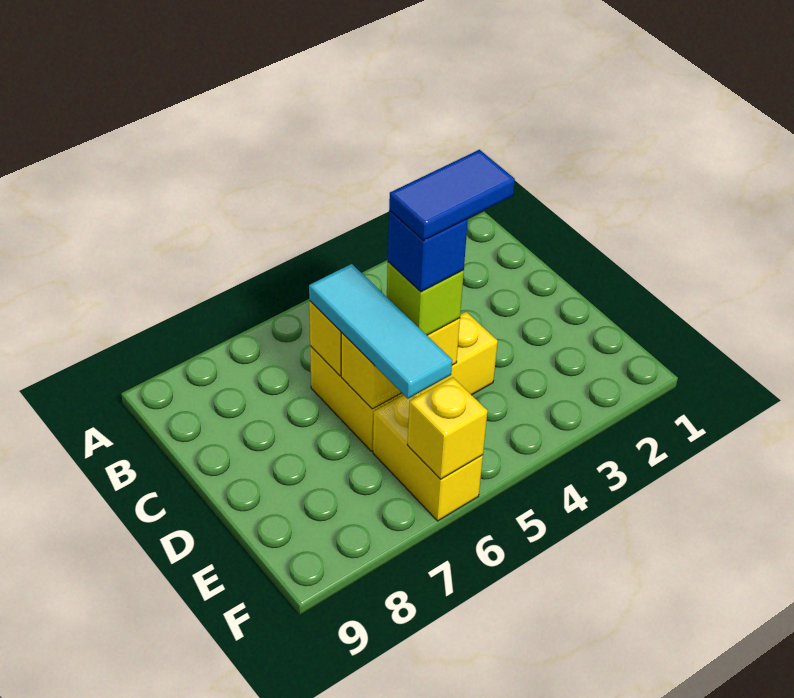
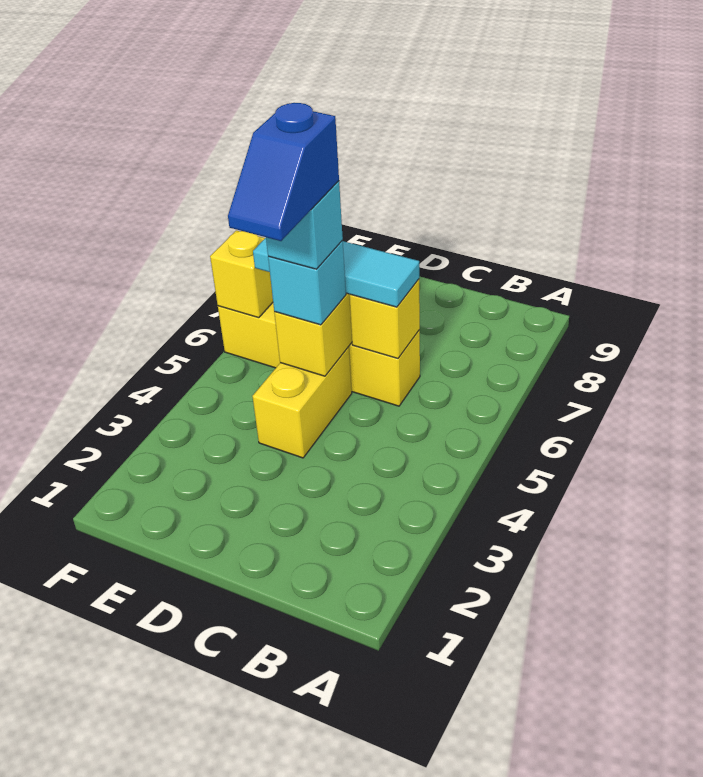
blue 1x2 tile [389,150,515,241] -> blue 1x2 slope [228,103,339,241]
lime 1x1 brick [387,262,464,335] -> cyan 1x1 brick [268,241,346,325]
blue 1x1 brick [388,210,468,292] -> cyan 1x1 brick [266,181,343,269]

